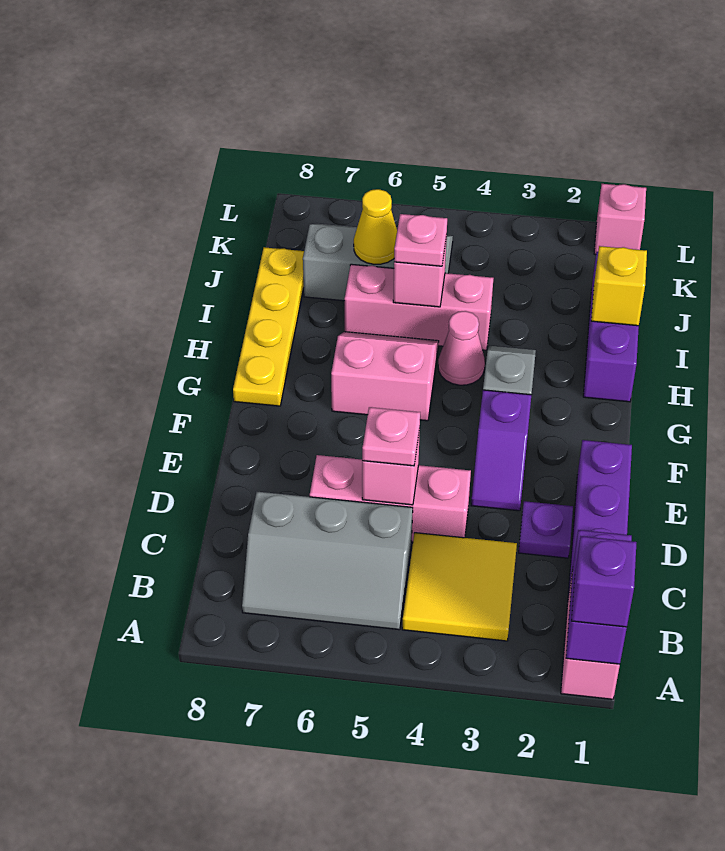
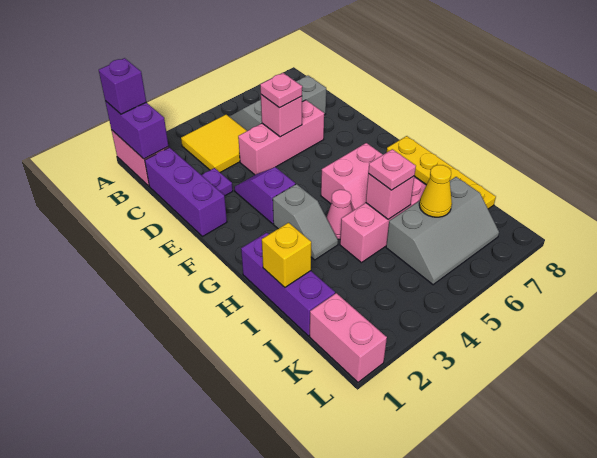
pink 1x1 brick [594,184,646,255] -> pink 1x2 brick [310,293,387,382]

